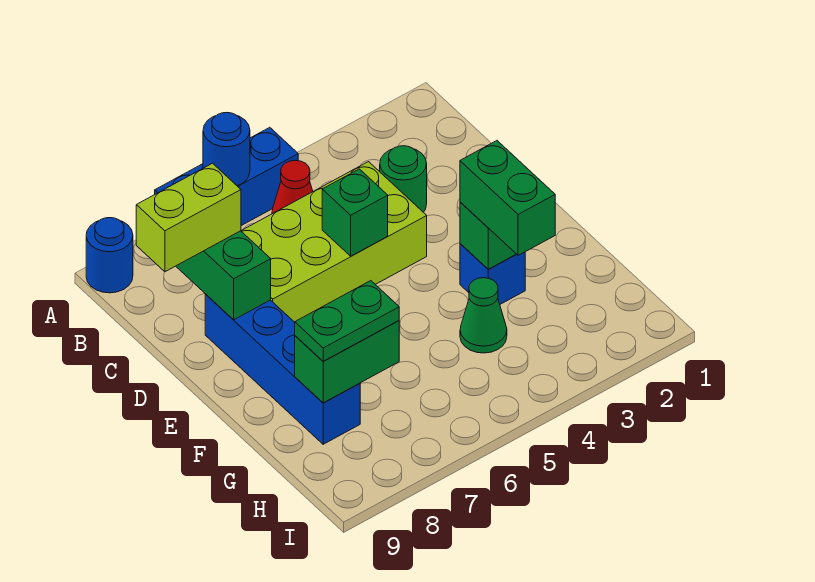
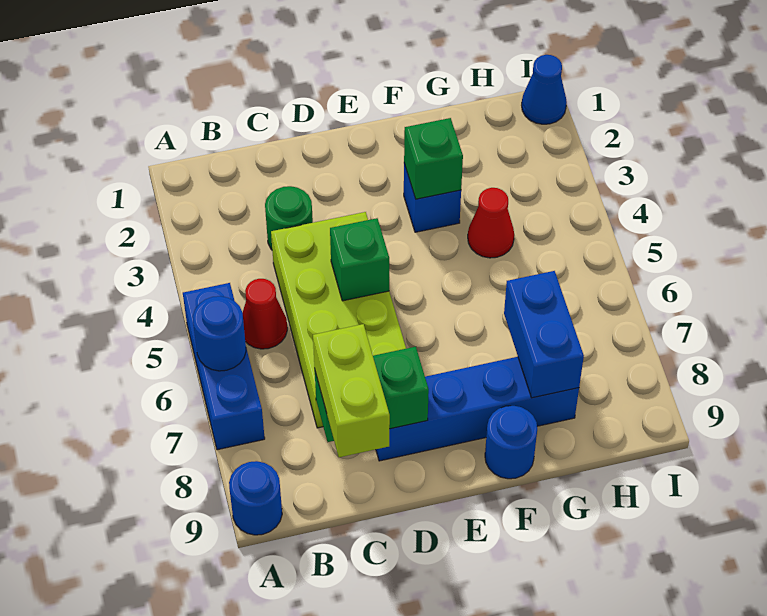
green 1x2 brick [460,141,555,255] -> none
none -> blue 1x1 round brick [485,406,537,479]
green 1x1 cone [460,278,507,353] -> red 1x1 cone [468,188,514,258]
green 1x2 brick [295,321,399,403] -> blue 1x2 brick [504,271,584,398]
green 1x2 plate [295,281,399,361] -> none
none -> blue 1x1 cone [522,55,567,124]

